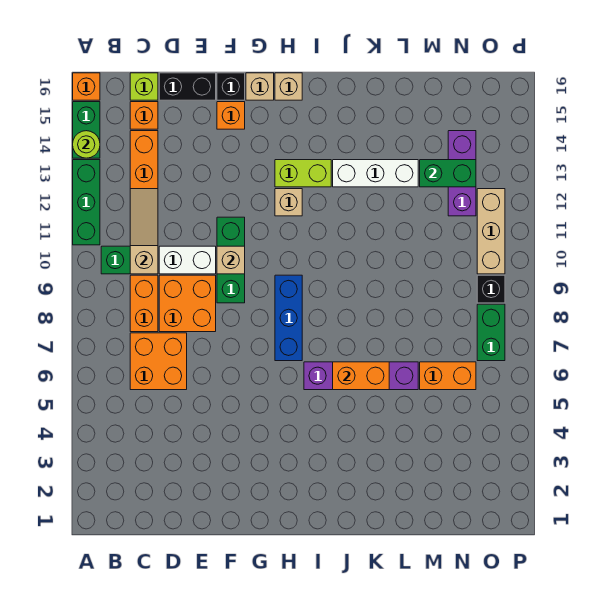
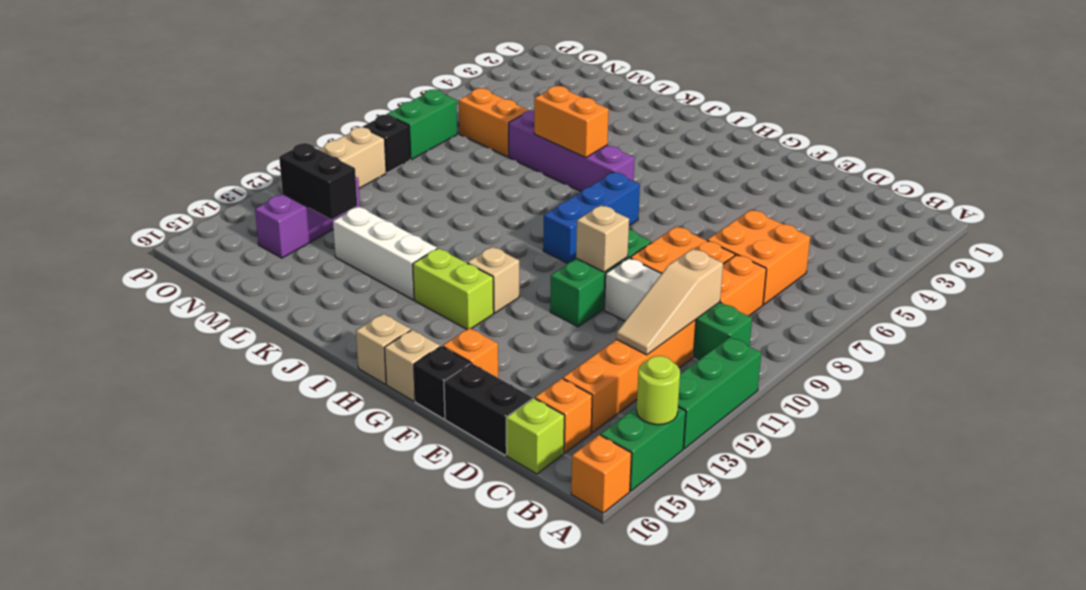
green 1x2 brick [420,160,476,187] -> black 1x2 brick [279,143,357,220]

